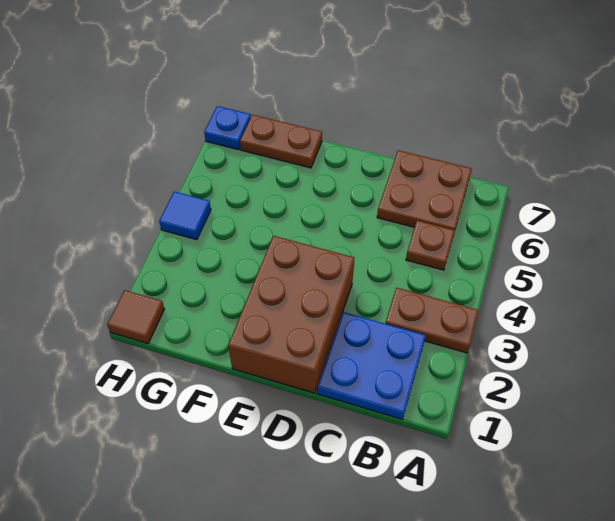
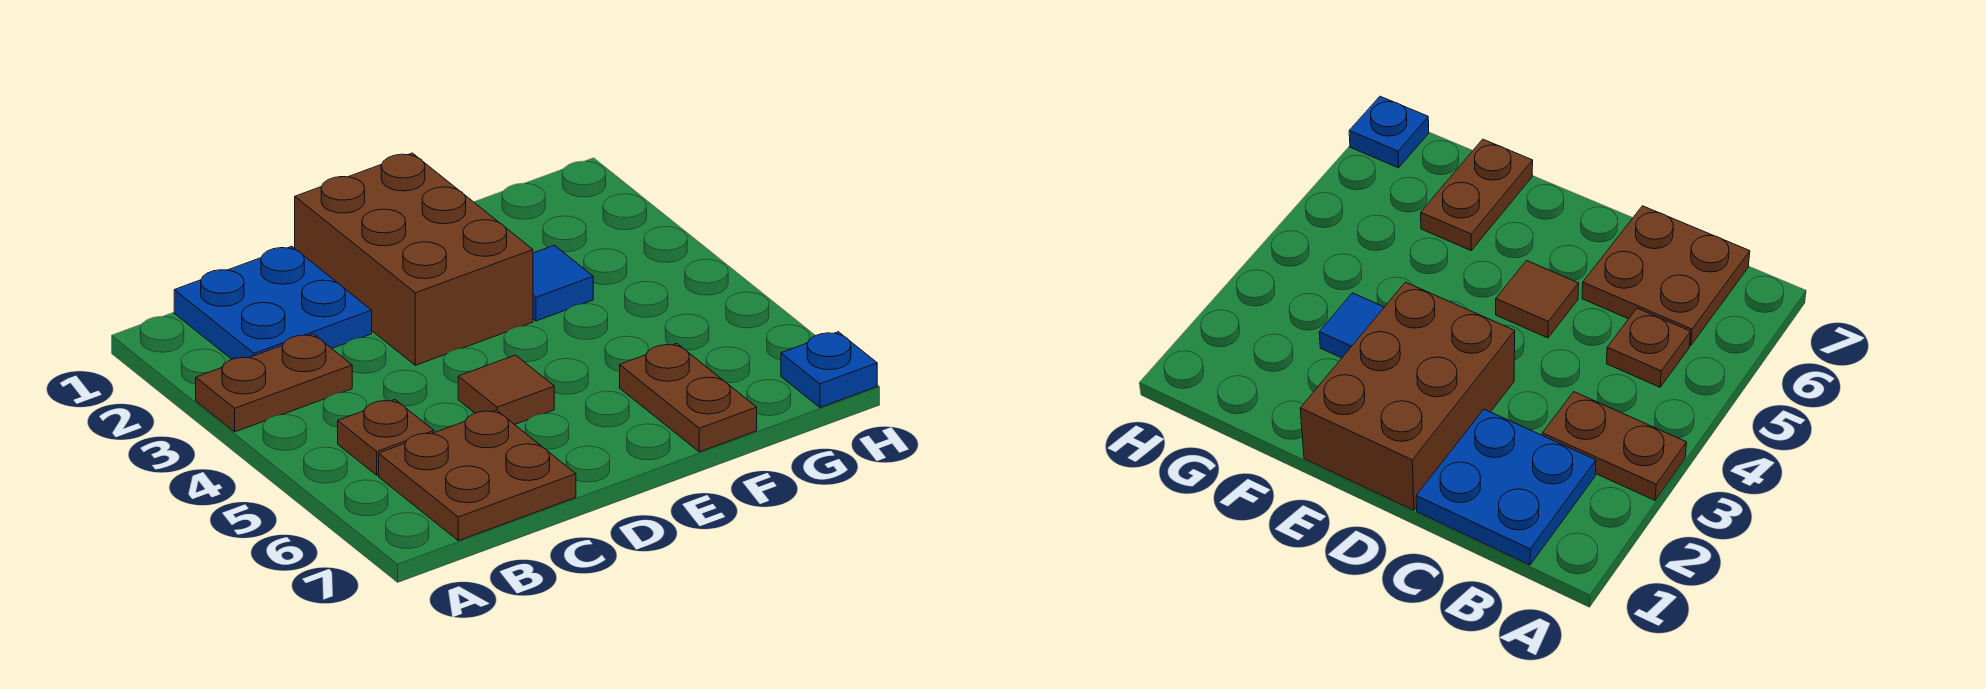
brown 1x2 plate [240,115,322,168] -> brown 1x2 plate turned to [620,344,757,452]
brown 1x1 tile [107,290,164,344] -> brown 1x1 tile moved to [458,355,554,425]
blue 1x1 tile [159,192,211,240] -> blue 1x1 tile moved to [533,245,593,321]

